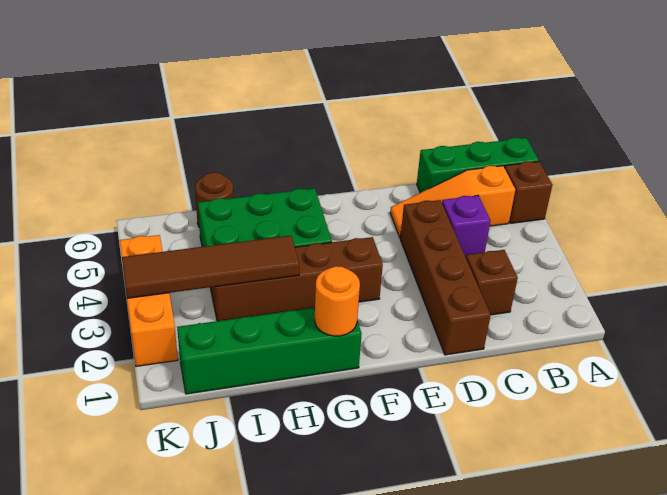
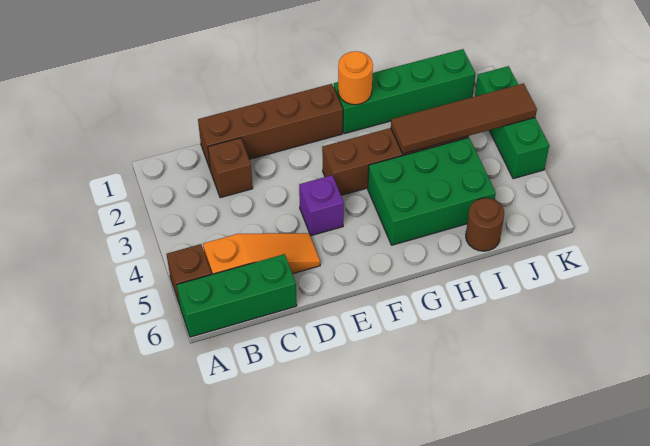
purple 1x1 brick [442,195,490,257] -> purple 1x1 brick moved to [299,175,344,236]
brown 1x4 brick [400,200,491,355] -> brown 1x4 brick turned to [198,84,343,168]
orange 1x3 brick [120,235,178,366] -> green 1x3 brick [475,66,549,179]

